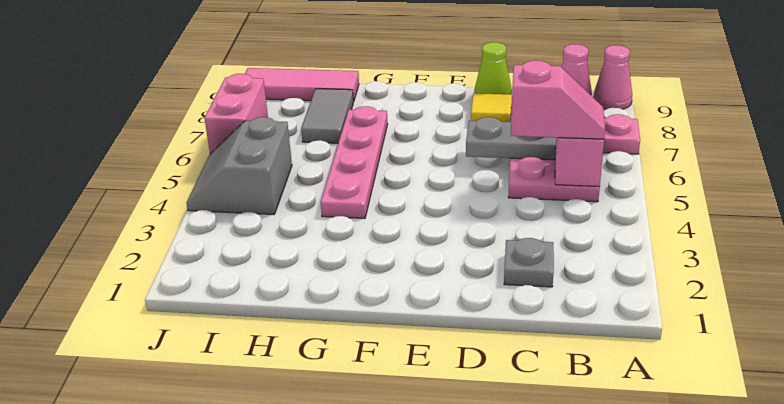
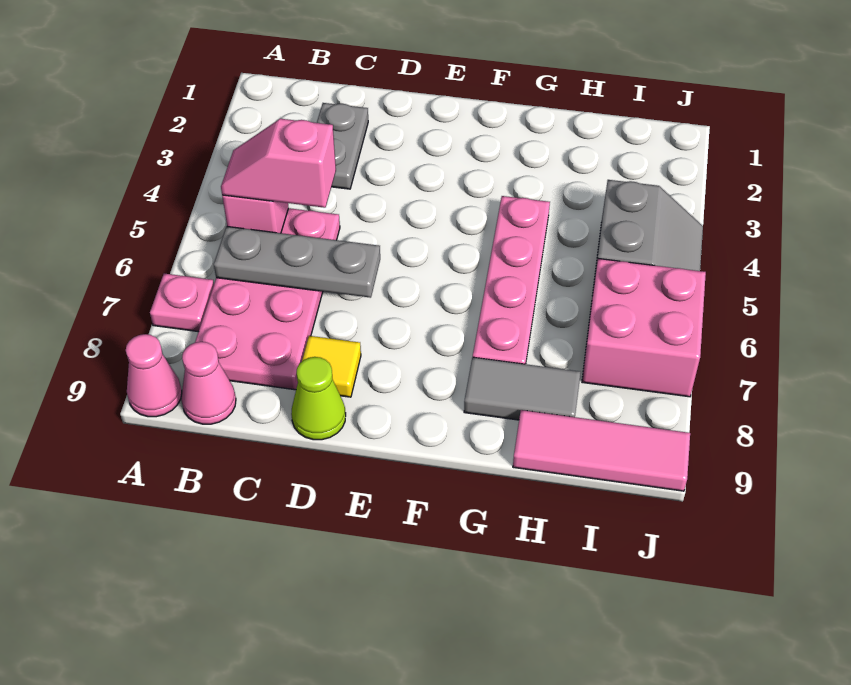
grey 1x1 plate [504,238,554,287] -> grey 1x2 plate [317,103,368,189]
grey 1x2 tile [301,89,353,143] -> grey 1x2 tile turned to [464,357,581,420]
pink 1x2 brick [204,74,268,154] -> pink 2x2 brick [582,259,706,397]

